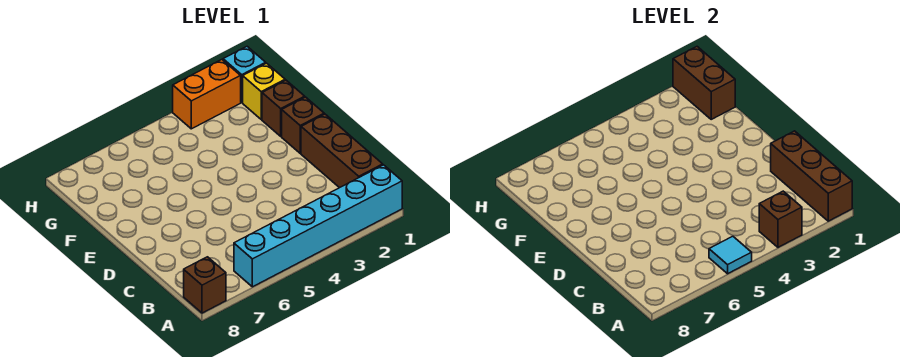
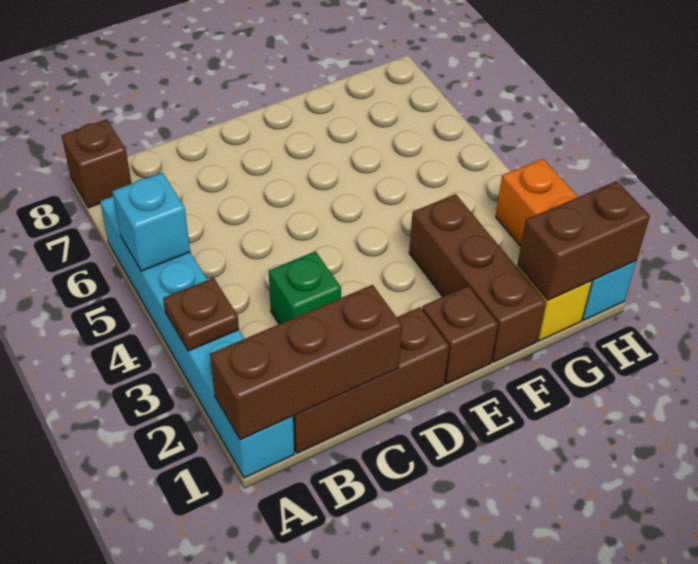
brown 1x1 brick [759,191,802,247] -> brown 1x1 plate [163,278,239,351]
cyan 1x1 tile [709,236,752,274] -> cyan 1x1 brick [112,173,190,271]
none -> green 1x1 brick [269,251,341,324]
brown 1x1 brick [262,80,305,136] -> brown 1x3 brick [409,194,545,362]

